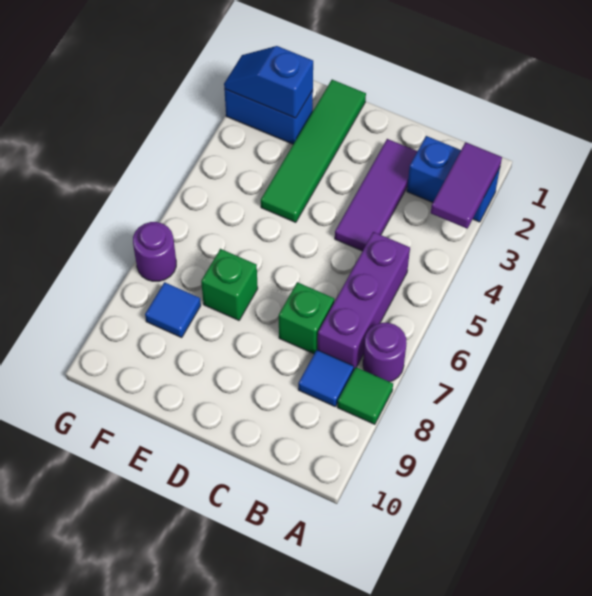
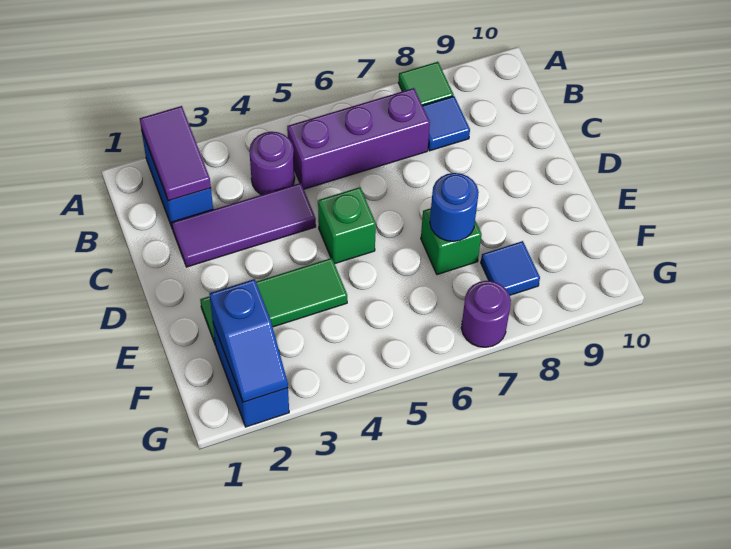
purple 1x2 tile [431,142,502,229] -> purple 1x2 tile turned to [140,106,211,201]
purple 1x1 round brick [363,323,407,382] -> purple 1x1 round brick moved to [249,132,295,195]
green 1x1 brick [279,282,334,354] -> green 1x1 brick moved to [318,187,376,264]
green 1x4 tile [261,80,366,222] -> green 1x3 tile [200,258,347,345]
none -> blue 1x1 round brick [430,173,479,242]

